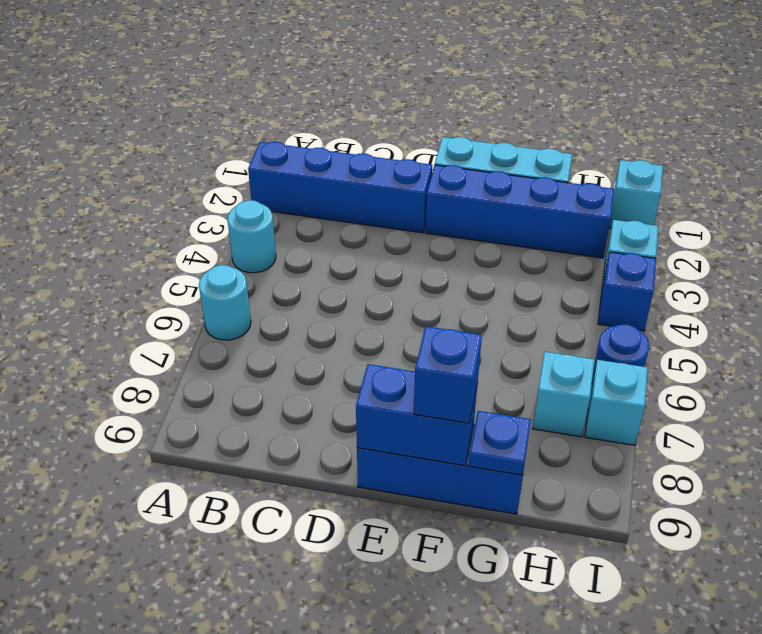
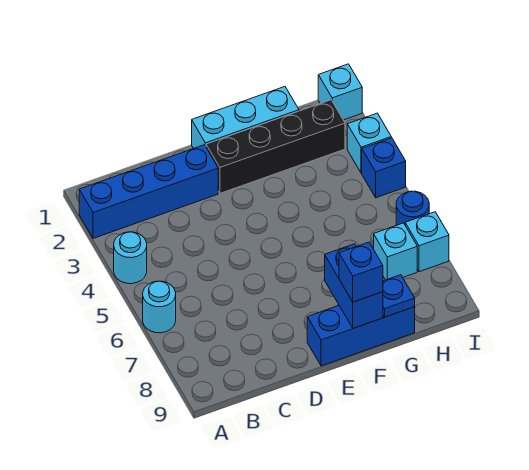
blue 1x4 brick [425,165,614,258] -> black 1x4 brick [206,100,345,193]
blue 1x2 brick [356,364,478,466] -> blue 1x2 brick turned to [325,244,383,328]

